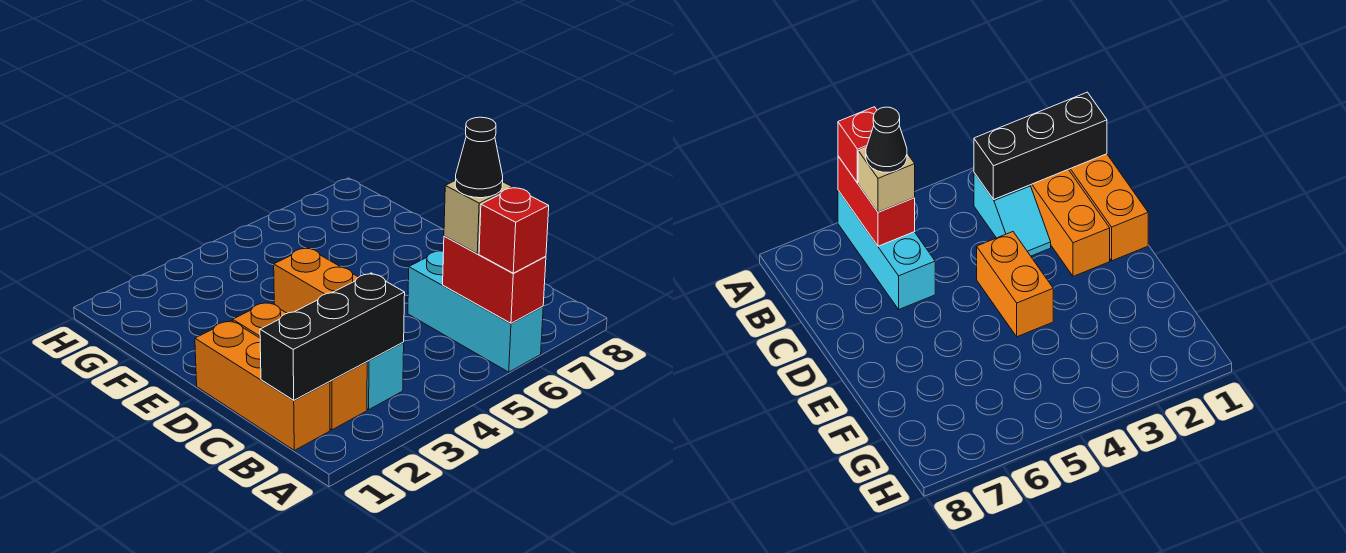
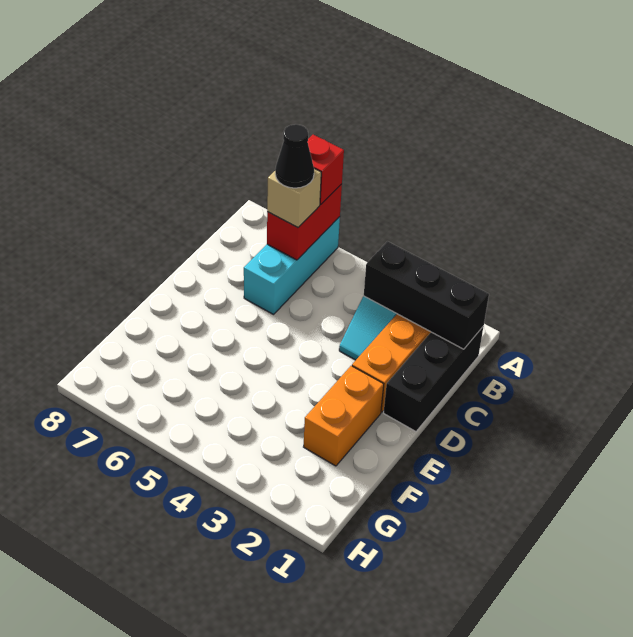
orange 1x3 brick [195,320,330,450] -> black 1x3 brick [384,326,484,431]
orange 1x2 brick [274,248,358,313] -> orange 1x2 brick moved to [304,366,384,466]

